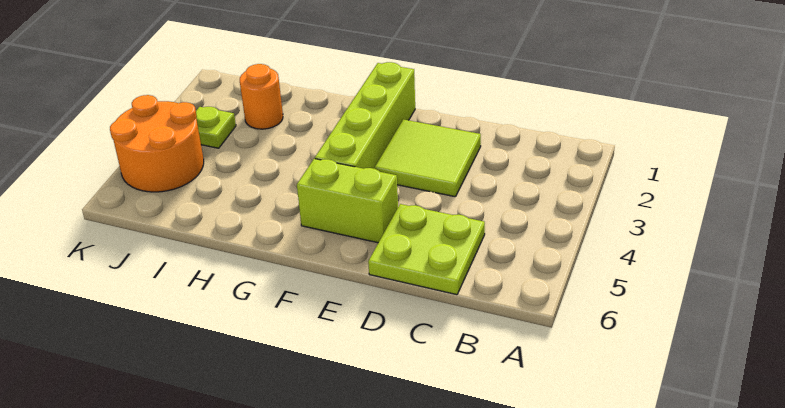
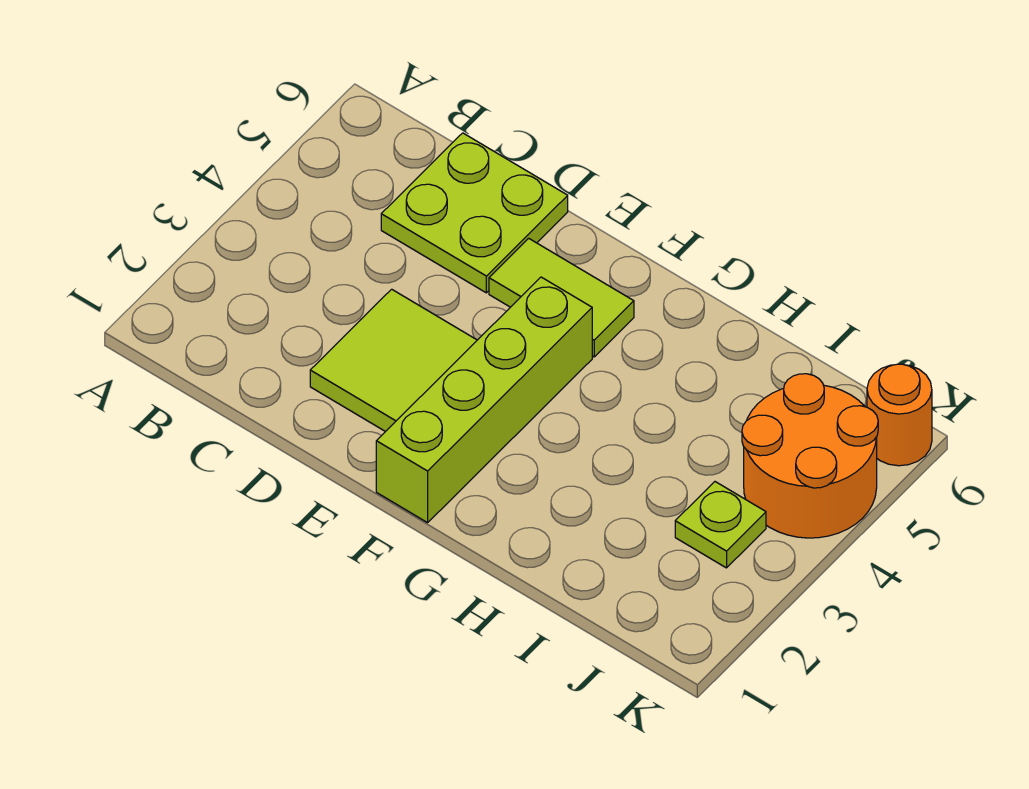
lime 1x2 brick [297,159,398,243] -> lime 1x2 tile [489,238,634,357]
orange 1x1 round brick [240,64,283,129] -> orange 1x1 round brick moved to [867,364,932,466]

